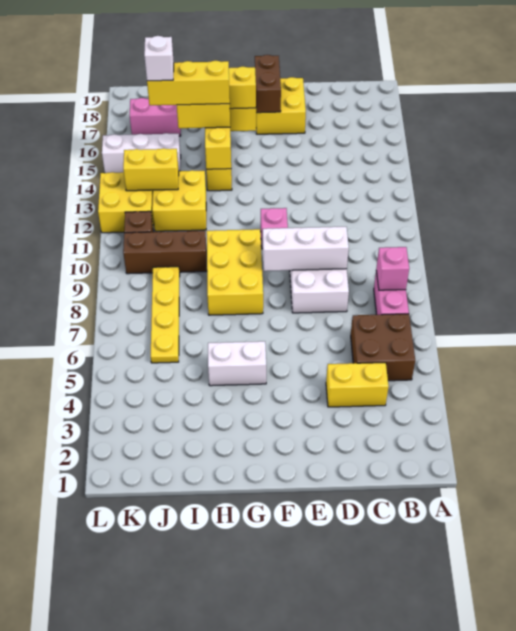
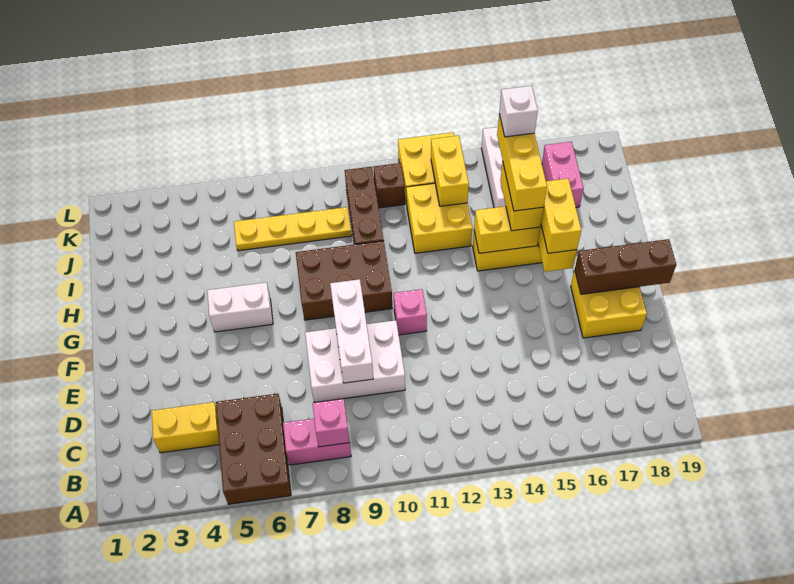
brown 2x2 brick [351,314,415,381] -> brown 2x3 brick [216,394,291,504]
yellow 1x2 brick [326,363,389,407] -> yellow 1x2 brick turned to [152,402,219,453]
brown 1x2 brick [255,55,281,113] -> brown 1x3 brick [575,239,676,294]
white 1x2 brick [208,341,266,386] -> white 1x2 brick turned to [207,282,273,332]
yellow 2x3 brick [207,229,263,315] -> brown 2x3 brick [296,241,392,320]

